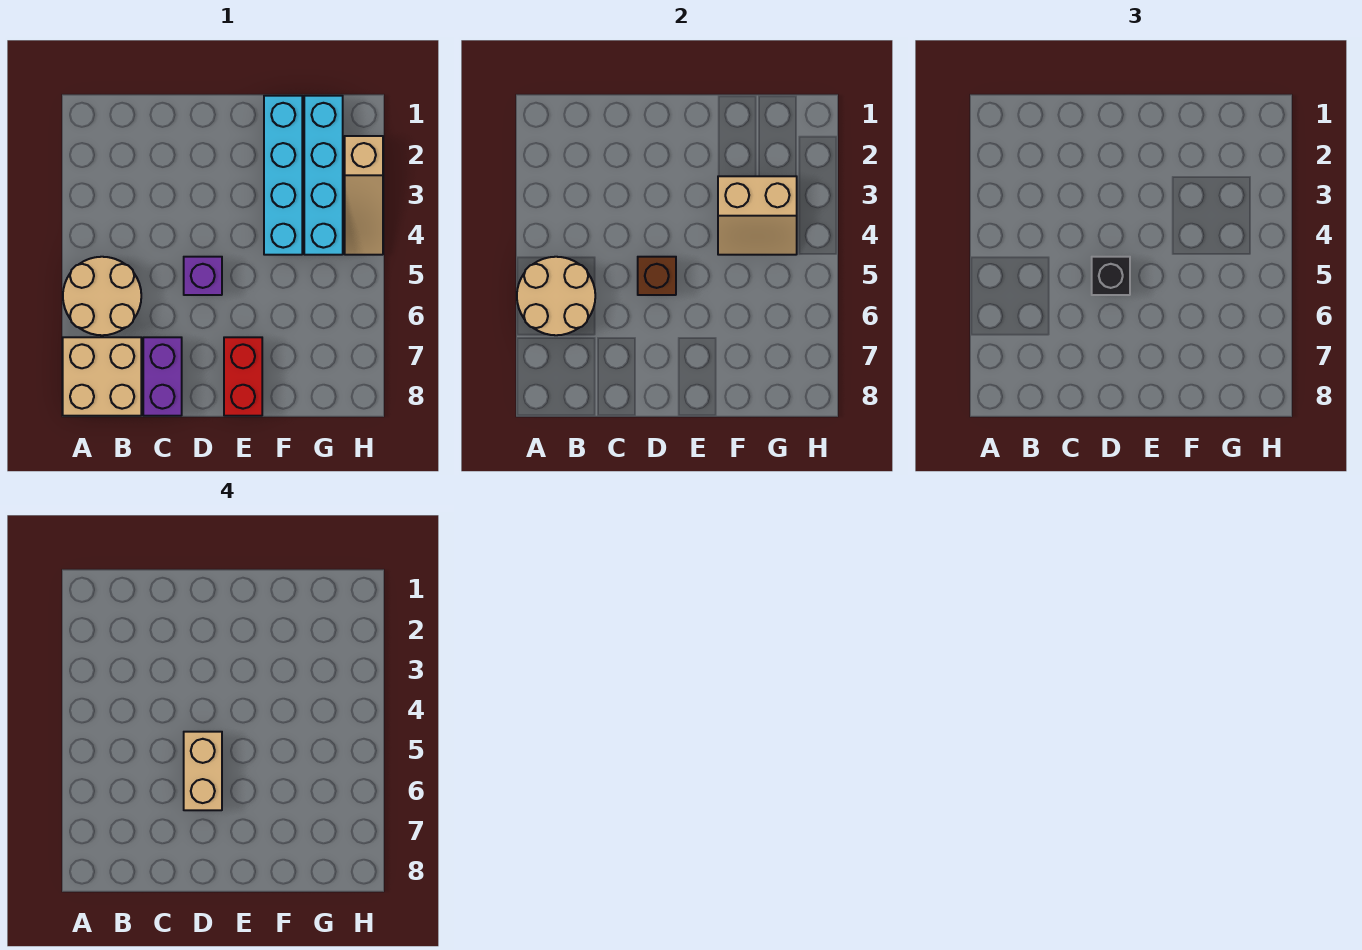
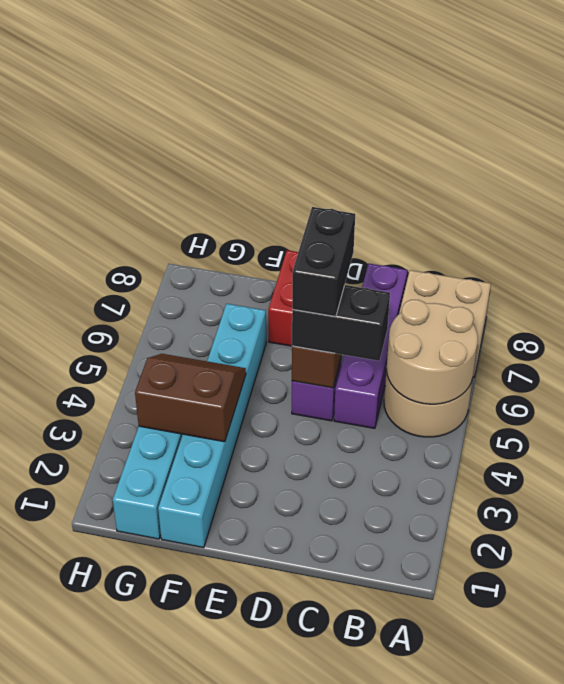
purple 1x2 brick [143,337,182,416] -> purple 1x4 brick [334,264,407,428]
black 1x1 brick [1092,257,1130,295] -> black 1x2 brick [292,285,390,361]
tan 1x2 brick [184,732,222,810] -> black 1x2 brick [292,207,355,317]
cyan 1x4 brick [264,96,302,255] -> cyan 1x6 brick [158,304,266,548]
tan 2x2 slope [718,176,797,255] -> brown 2x2 slope [135,354,246,442]
tan 1x3 slope [345,136,383,255] -> none

